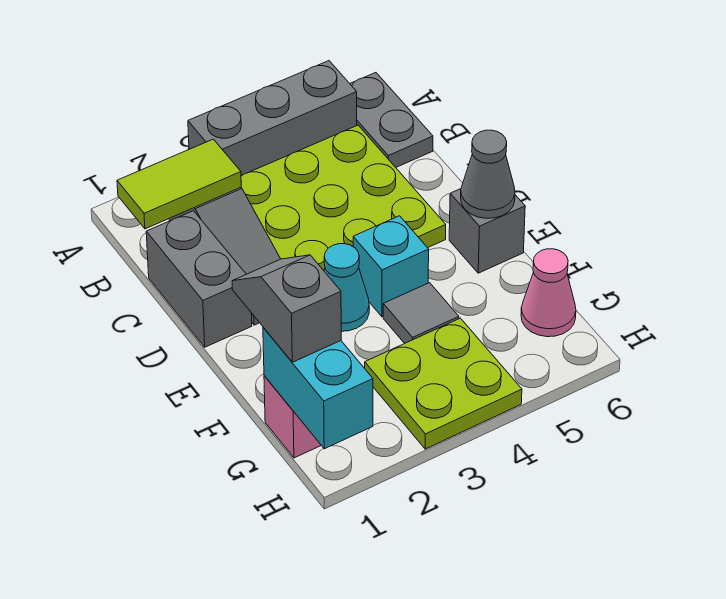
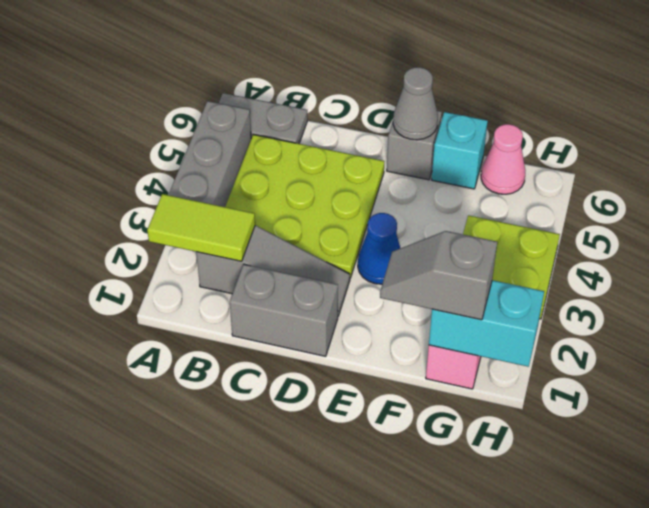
lime 1x2 tile [117,139,241,229] -> lime 1x2 tile turned to [147,194,255,261]
cyan 1x1 cone [324,244,369,331] -> blue 1x1 cone [358,213,400,284]
cyan 1x1 brick [353,216,429,317] -> cyan 1x1 brick moved to [432,112,488,189]
grey 1x1 tile [383,283,459,343] -> none

